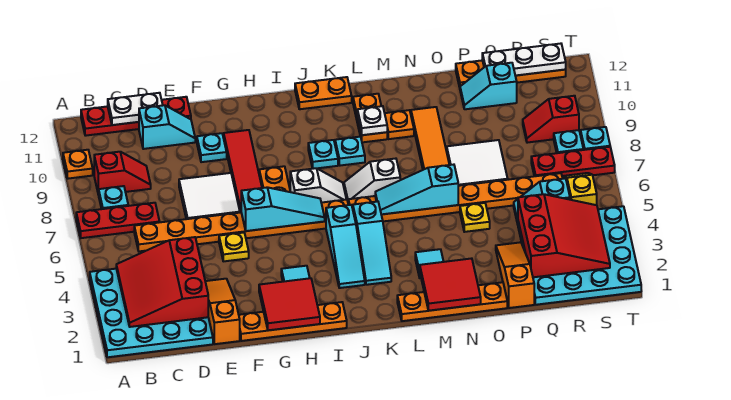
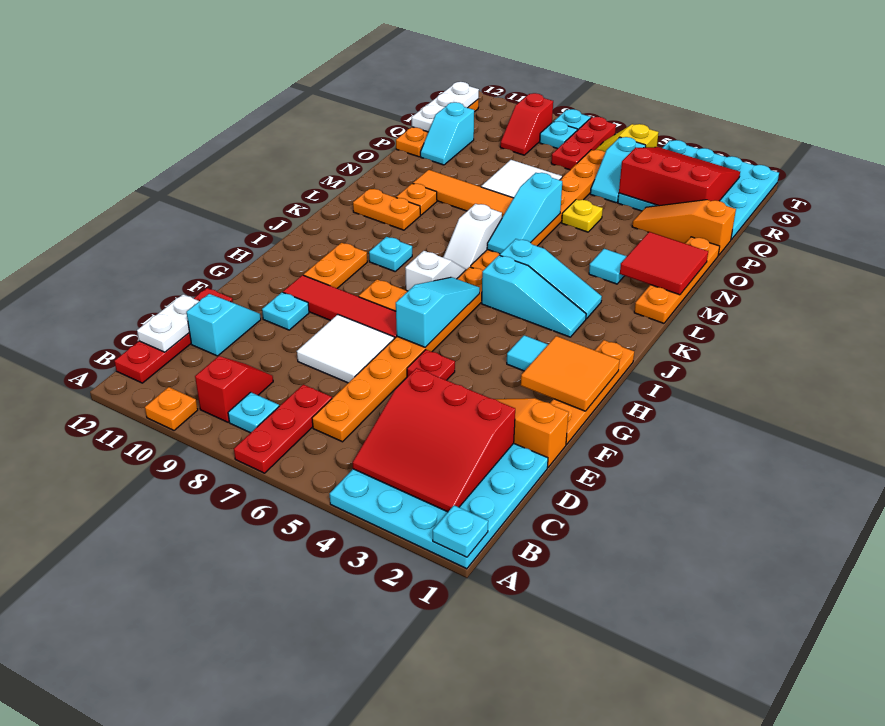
yellow 1x1 plate [219,233,249,261] -> red 1x1 plate [407,350,455,380]
red 2x2 tile [259,278,320,330] -> orange 2x2 tile [521,336,620,411]
orange 1x2 plate [295,77,352,109] -> orange 1x2 plate moved to [303,243,367,288]
cyan 1x1 plate [335,137,365,166] -> cyan 1x1 plate moved to [433,505,488,557]
white 1x1 plate [357,106,387,135] -> none

